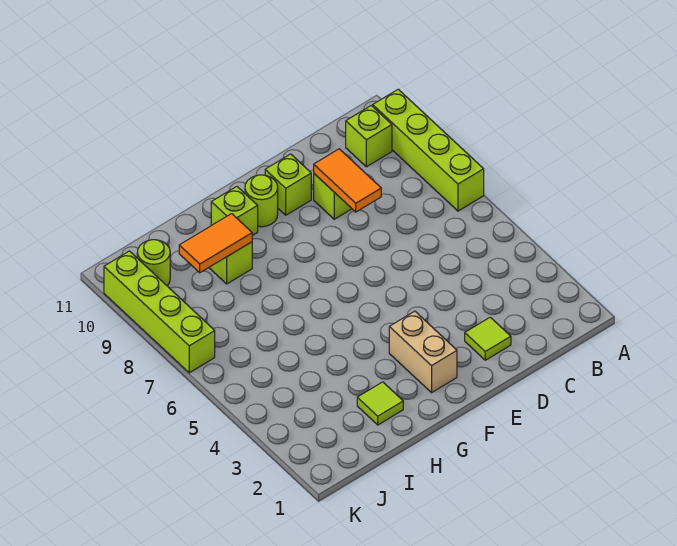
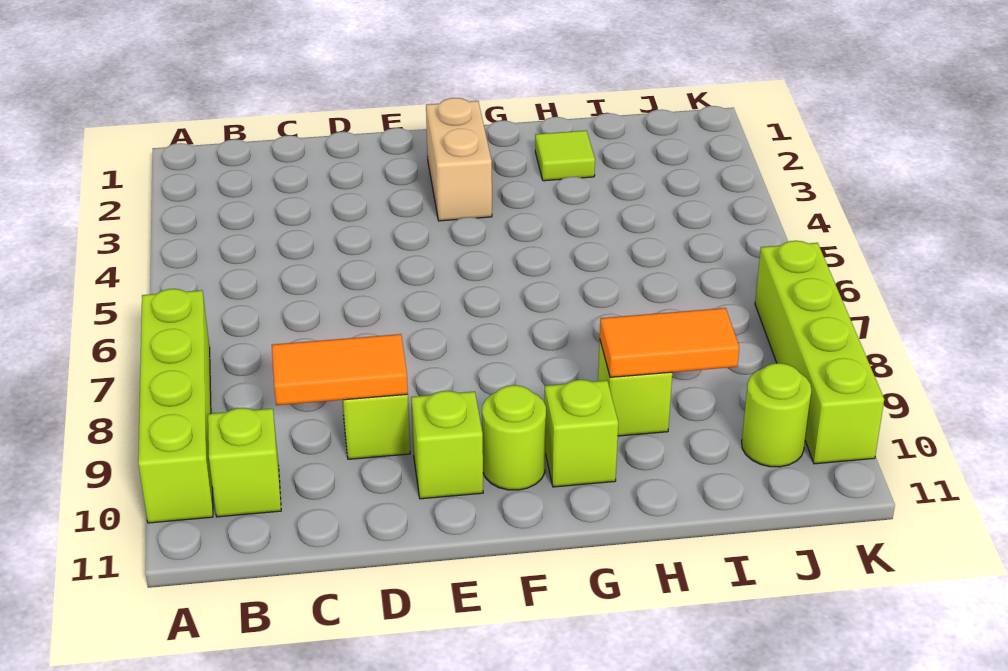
lime 1x1 tile [465,317,511,360] -> none
orange 1x2 tile [314,149,381,212] -> orange 1x2 tile turned to [272,334,408,405]

